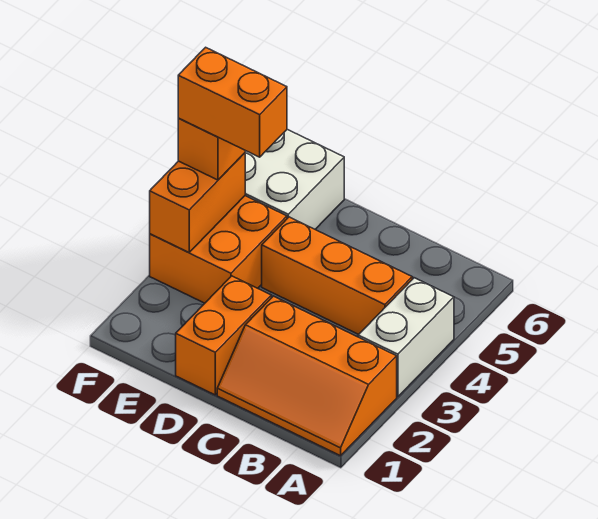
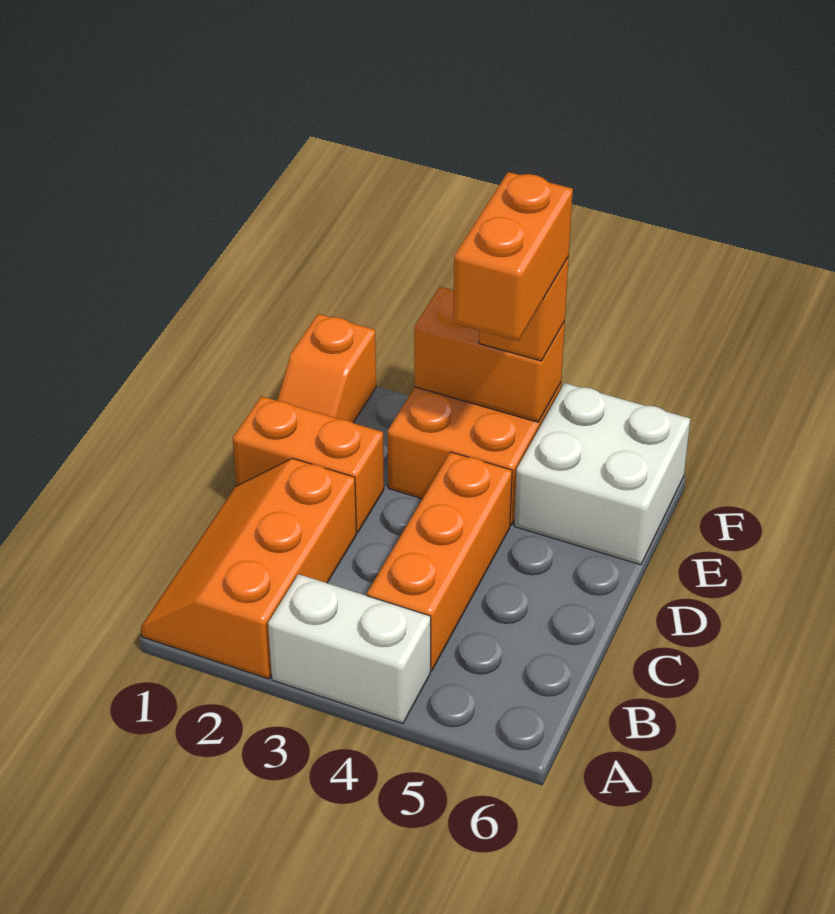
none -> orange 1x2 slope [277,314,376,423]

